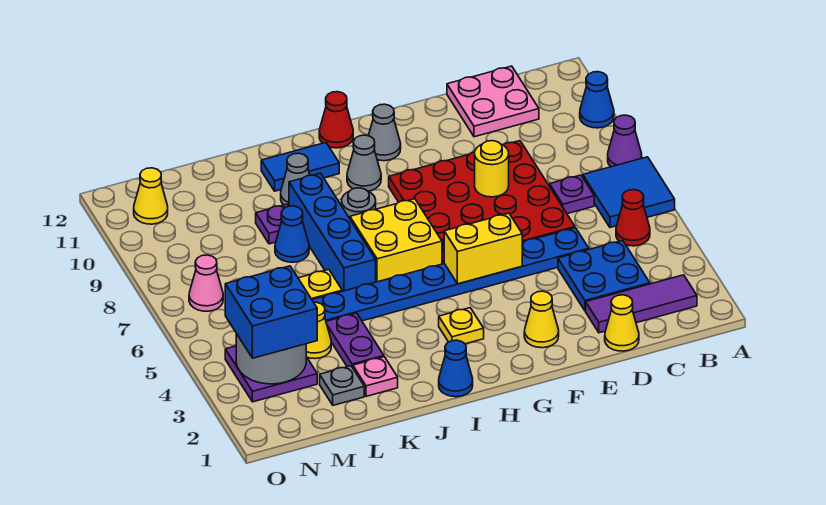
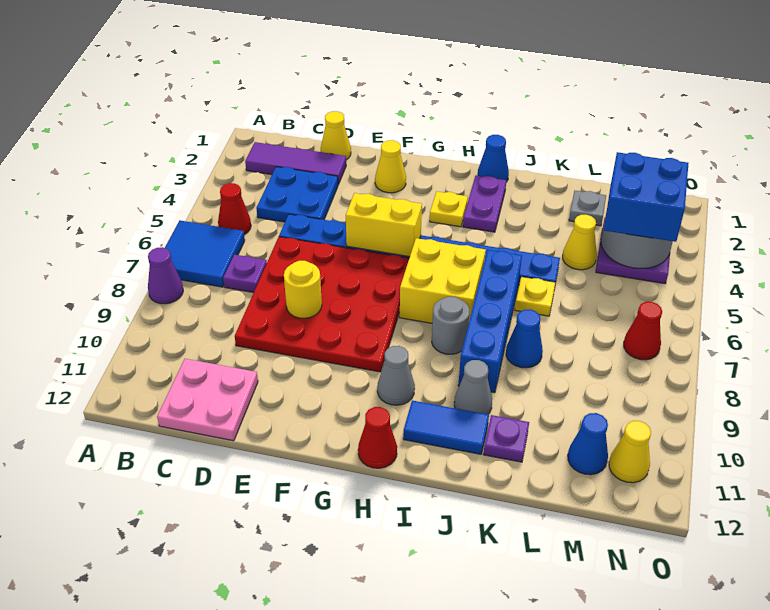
blue 1x1 cone [580,72,614,128] -> blue 1x1 cone moved to [568,413,608,475]
grey 1x1 cone [368,104,401,161] -> none
pink 1x1 plate [353,357,398,396] -> none
purple 1x2 plate [326,313,384,368] -> purple 1x2 plate moved to [463,176,506,232]
purple 1x1 plate [256,204,288,244] -> purple 1x1 plate moved to [483,415,529,462]
pink 1x1 cone [189,255,223,311] -> red 1x1 cone [624,302,662,360]

